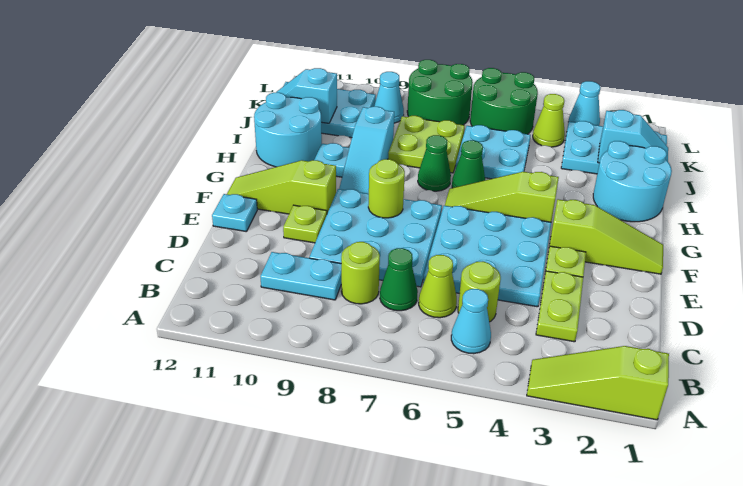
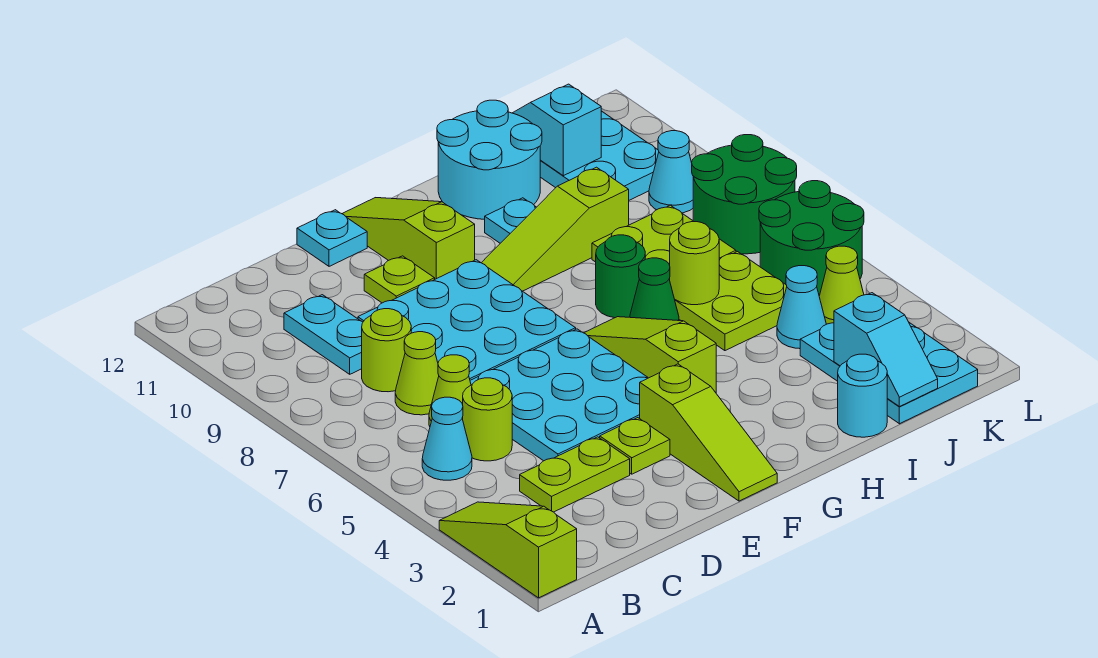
green 1x1 cone [380,248,418,311] -> lime 1x1 cone [395,332,439,415]
lime 1x1 round brick [368,159,405,218] -> lime 1x1 round brick moved to [670,222,719,305]
cyan 1x3 slope [339,107,394,194] -> lime 1x3 slope [482,167,629,291]
cyan 2x2 round brick [593,141,672,222] -> cyan 1x1 round brick [838,354,887,437]
green 1x1 cone [418,135,451,191] -> green 1x1 round brick [596,235,645,318]
cyan 2x2 plate [455,125,531,179] -> lime 2x2 plate [675,252,787,351]
cyan 1x1 cone [568,81,601,126] -> cyan 1x1 cone moved to [777,266,826,349]

